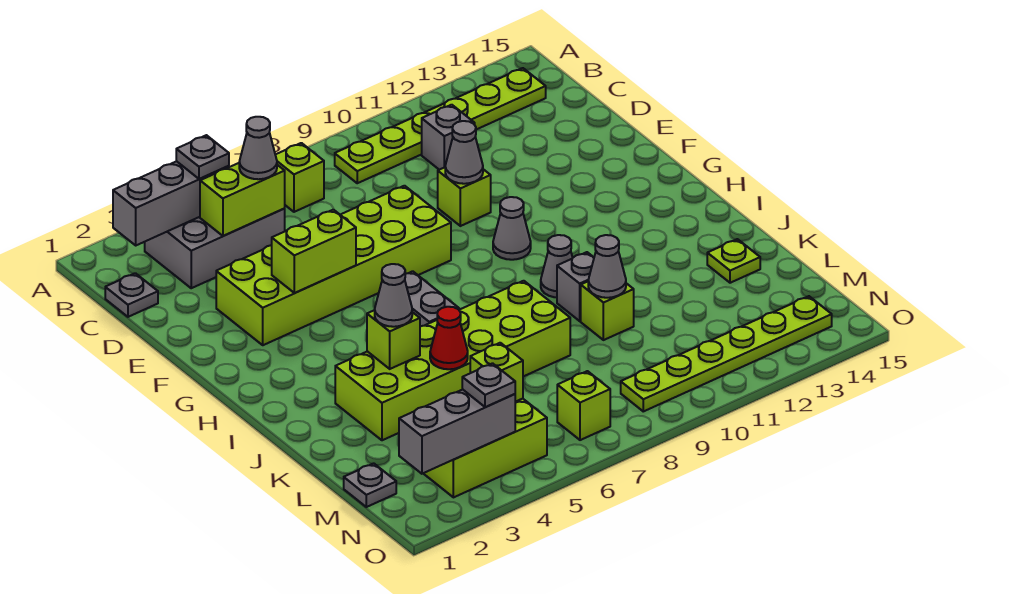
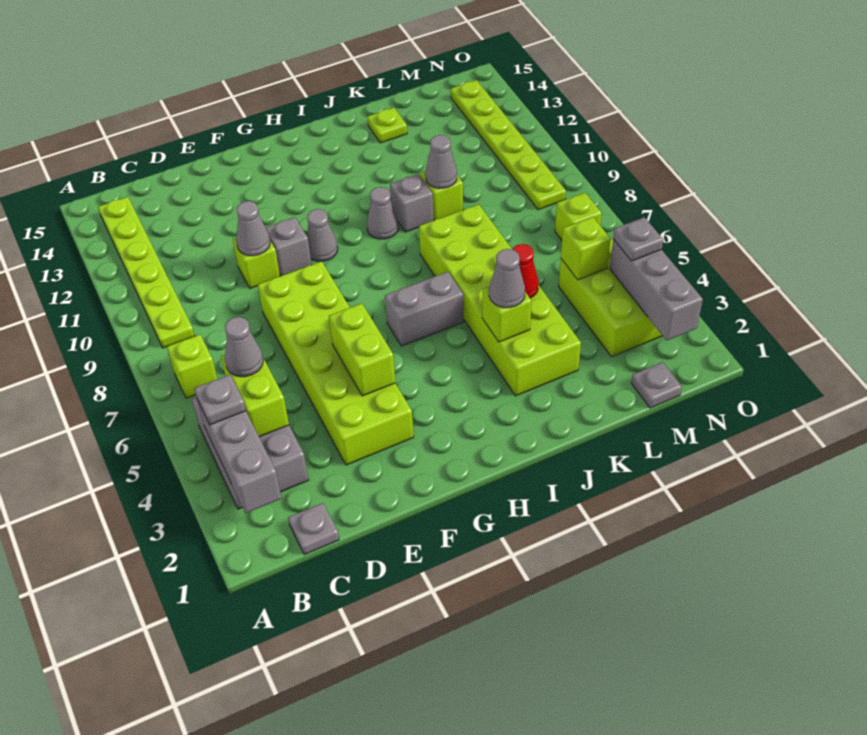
grey 1x1 brick [422,105,475,170] -> grey 1x1 brick moved to [266,217,312,276]

